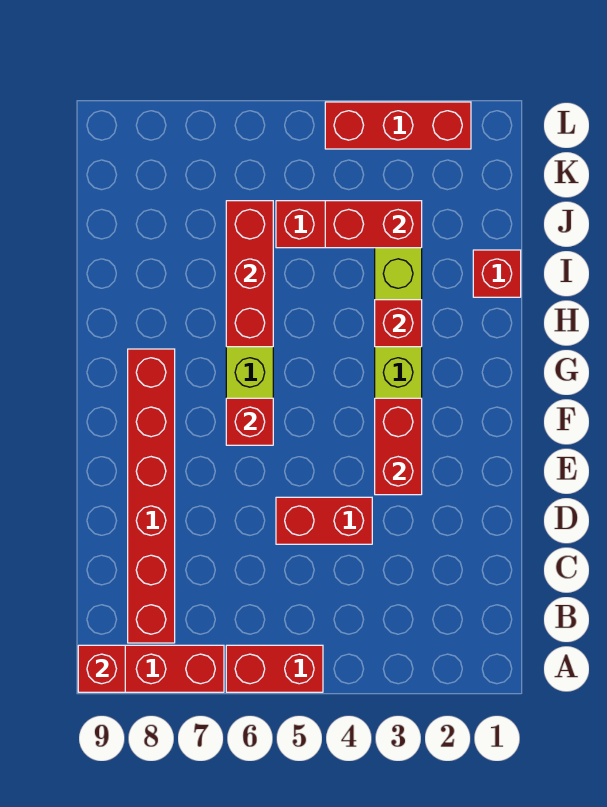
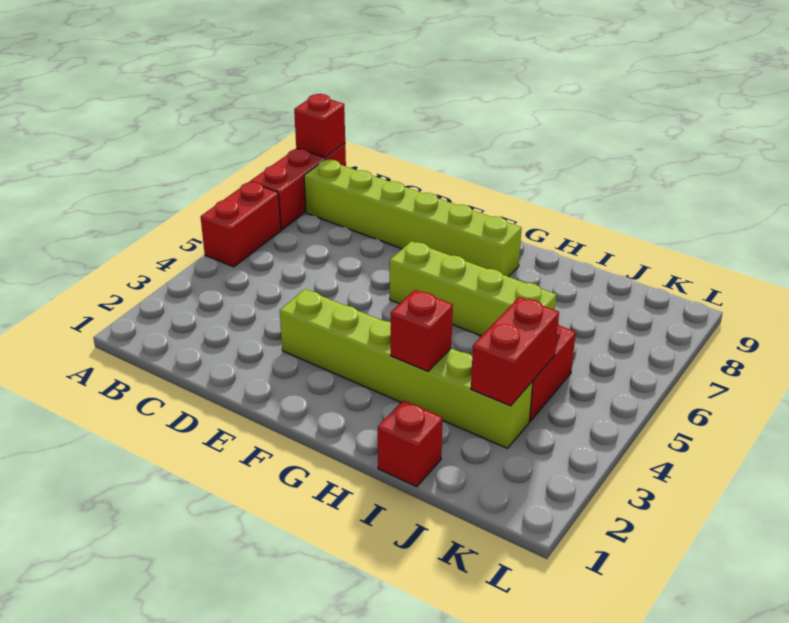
red 1x6 brick [128,349,175,643] -> lime 1x6 brick [304,159,522,277]
red 1x2 brick [276,497,372,544] -> none
red 1x2 brick [375,398,422,495] -> none
red 1x1 brick [226,398,273,445] -> none
red 1x3 brick [226,201,273,347] -> none
red 1x3 brick [325,102,471,149] -> none

